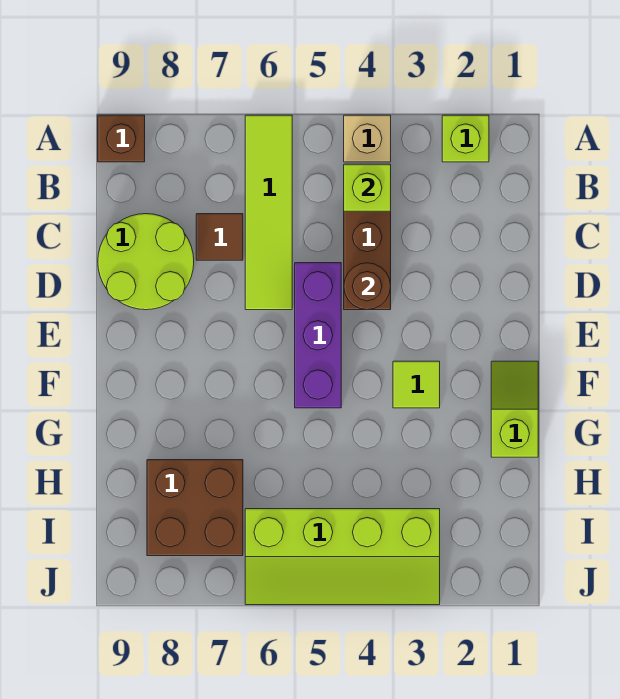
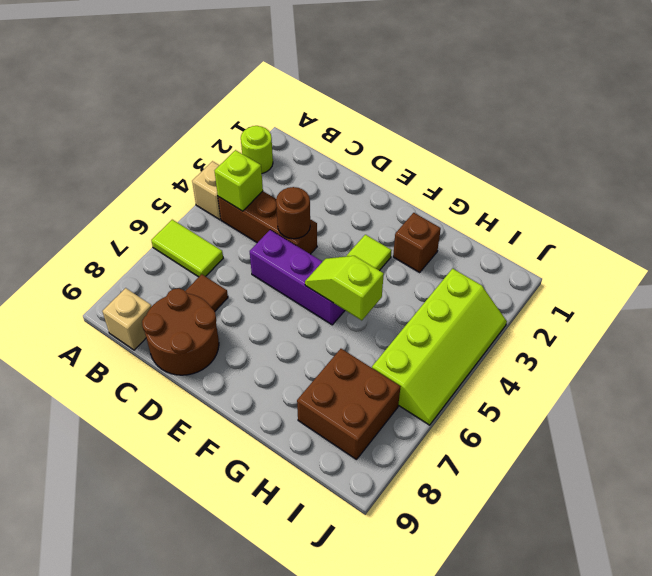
lime 1x1 brick [442,115,489,162] -> lime 1x1 round brick [241,126,273,174]
lime 1x4 tile [245,115,292,310] -> lime 1x2 tile [151,220,223,277]
brown 1x1 brick [98,115,145,162] -> brown 1x1 brick moved to [393,213,441,272]
none -> tan 1x1 brick [102,288,152,350]
lime 2x2 round brick [98,214,194,310] -> brown 2x2 round brick [142,288,219,375]
lime 1x2 slope [491,361,538,457] -> lime 1x2 slope moved to [305,256,384,320]

